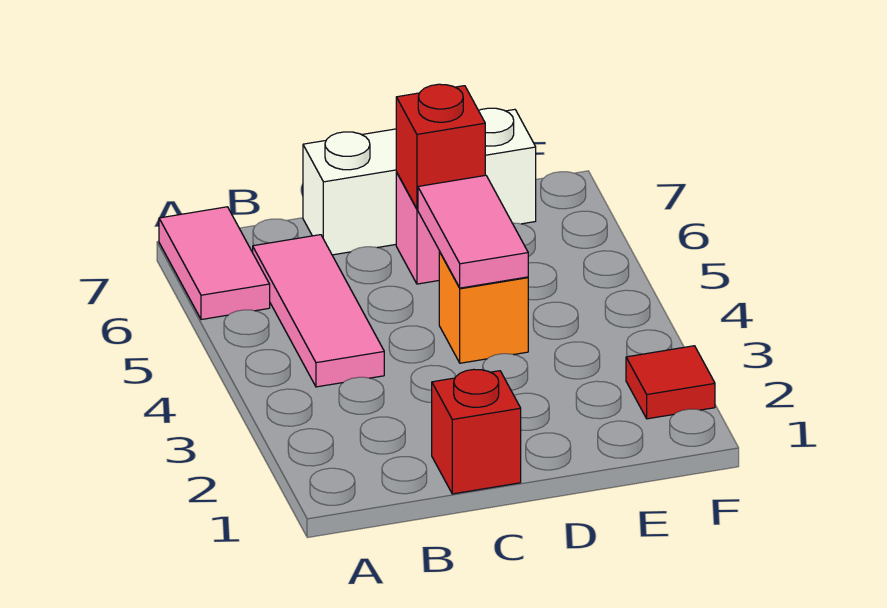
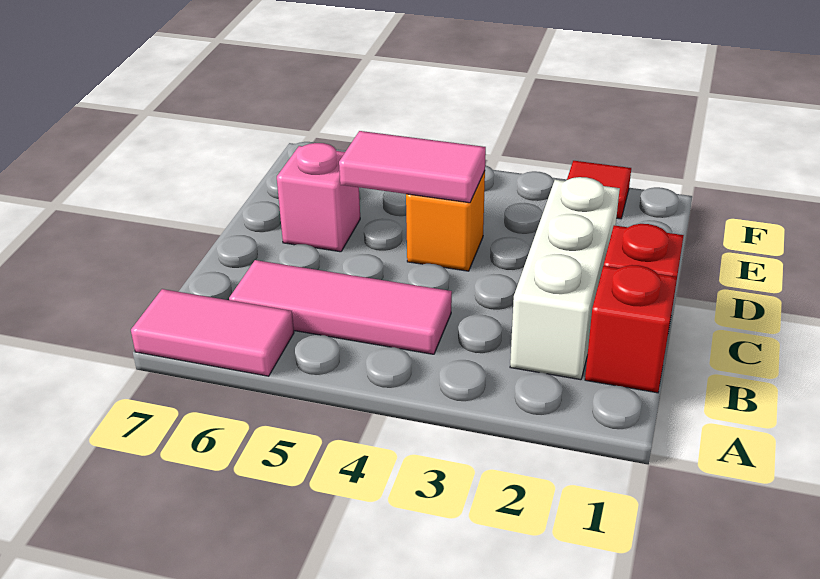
white 1x3 brick [303,108,536,255] -> white 1x3 brick moved to [510,177,620,380]
red 1x1 brick [396,84,485,209] -> red 1x1 brick moved to [585,265,677,393]

